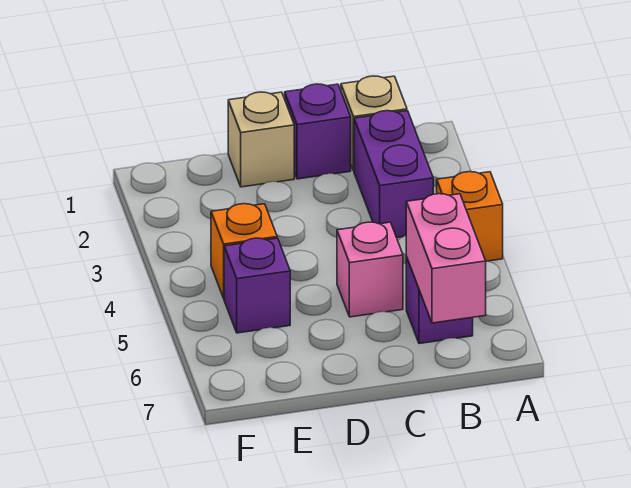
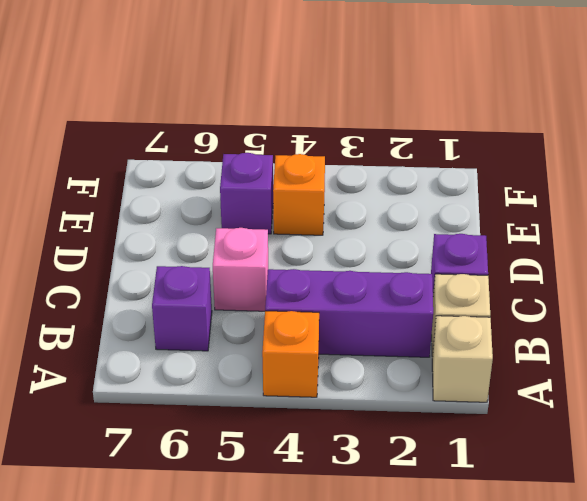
purple 1x2 brick [354,111,433,238] -> purple 1x3 brick [265,269,433,357]
pink 1x2 brick [406,194,486,323] -> none
tan 1x1 brick [228,92,294,187] -> tan 1x1 brick moved to [432,316,493,402]

